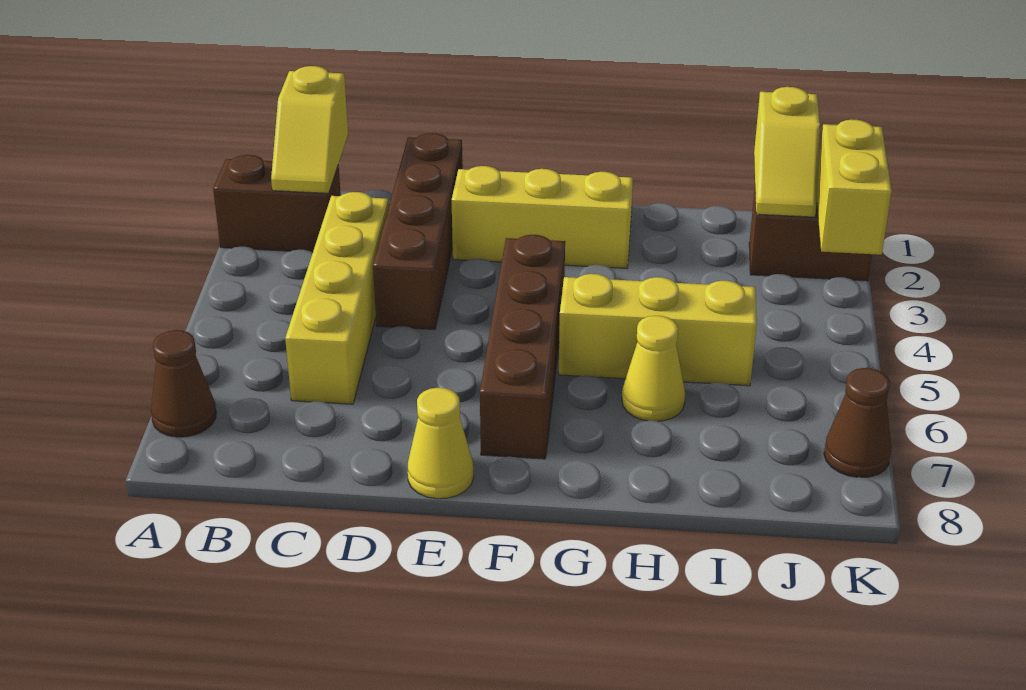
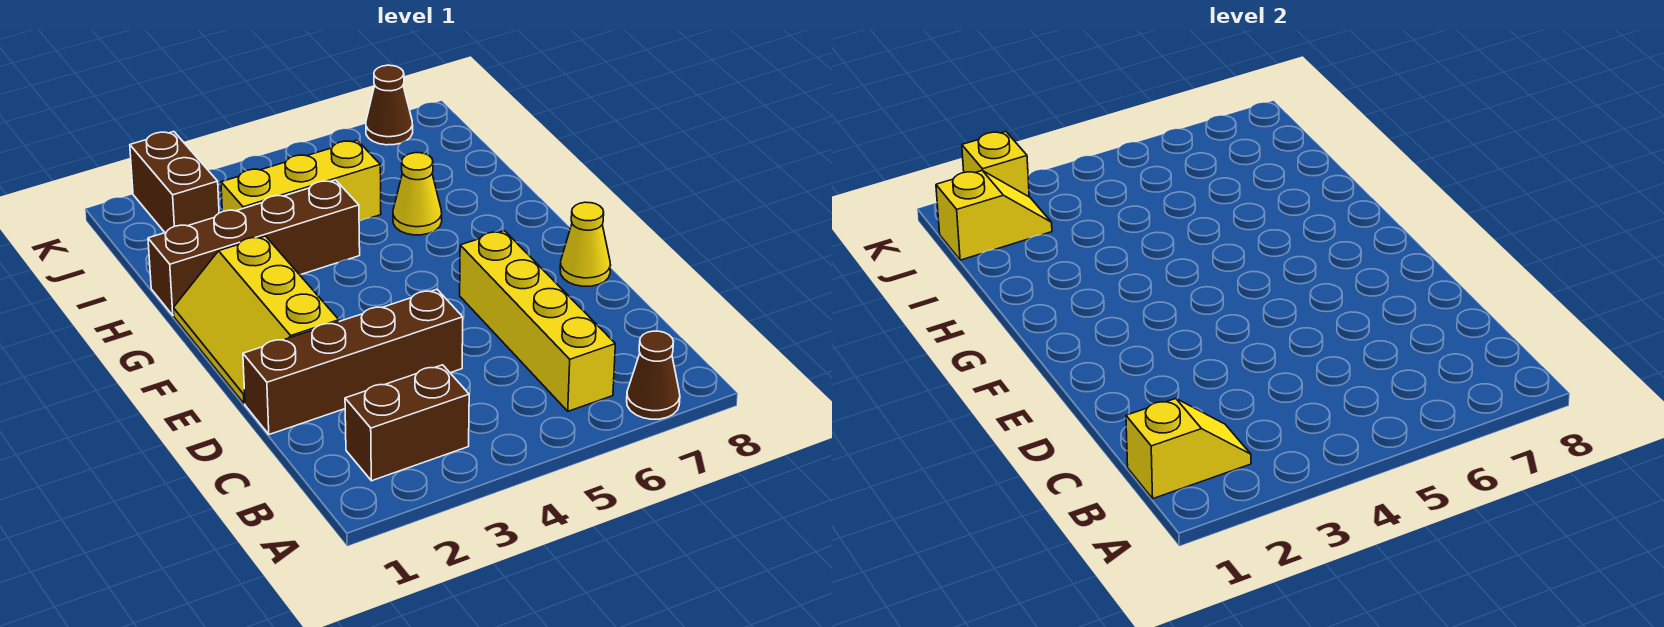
brown 1x2 brick [213,155,341,252] -> brown 1x2 brick turned to [345,365,469,481]
yellow 1x4 brick [285,192,389,404] -> yellow 1x4 brick turned to [460,231,615,411]
brown 1x4 brick [480,235,565,459] -> brown 1x4 brick moved to [148,180,360,315]
yellow 1x3 brick [559,274,757,386] -> yellow 1x3 brick turned to [221,140,381,222]
yellow 1x2 brick [817,120,892,255] -> yellow 1x1 brick [962,132,1029,197]

